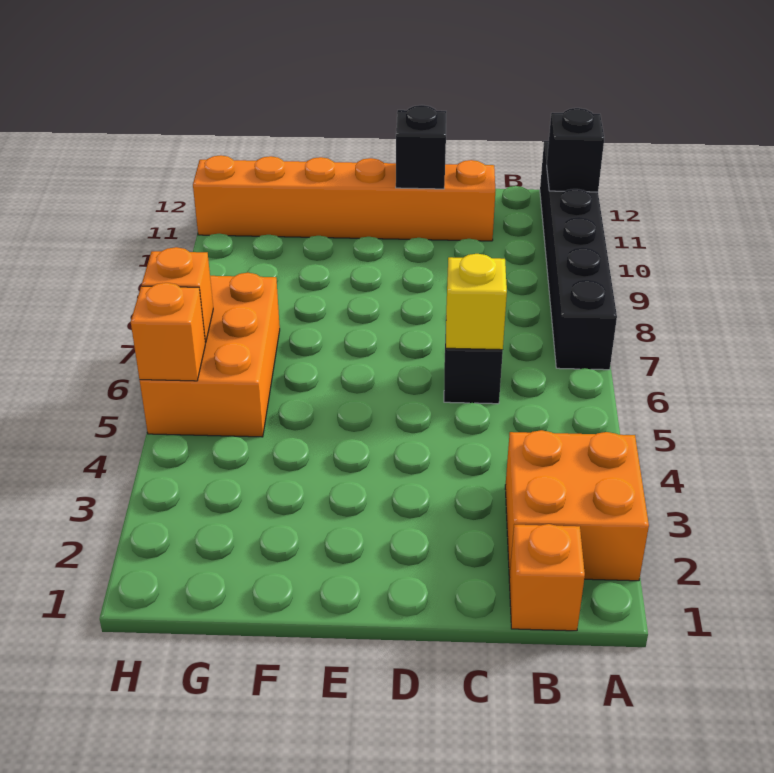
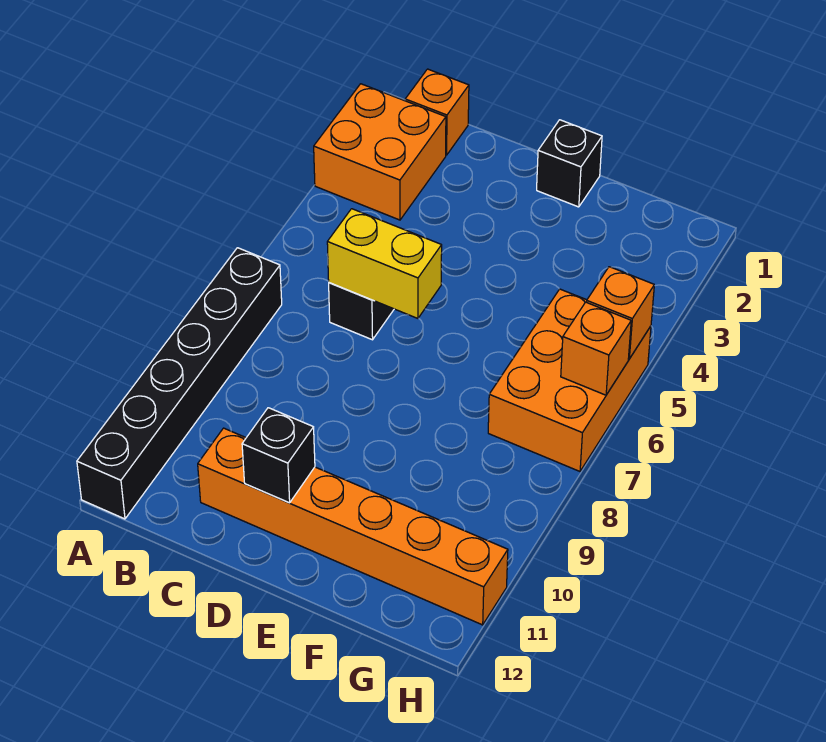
black 1x1 brick [547,108,604,192] -> black 1x1 brick moved to [537,120,602,207]
yellow 1x1 brick [446,254,507,350] -> yellow 1x2 brick [327,209,442,318]

